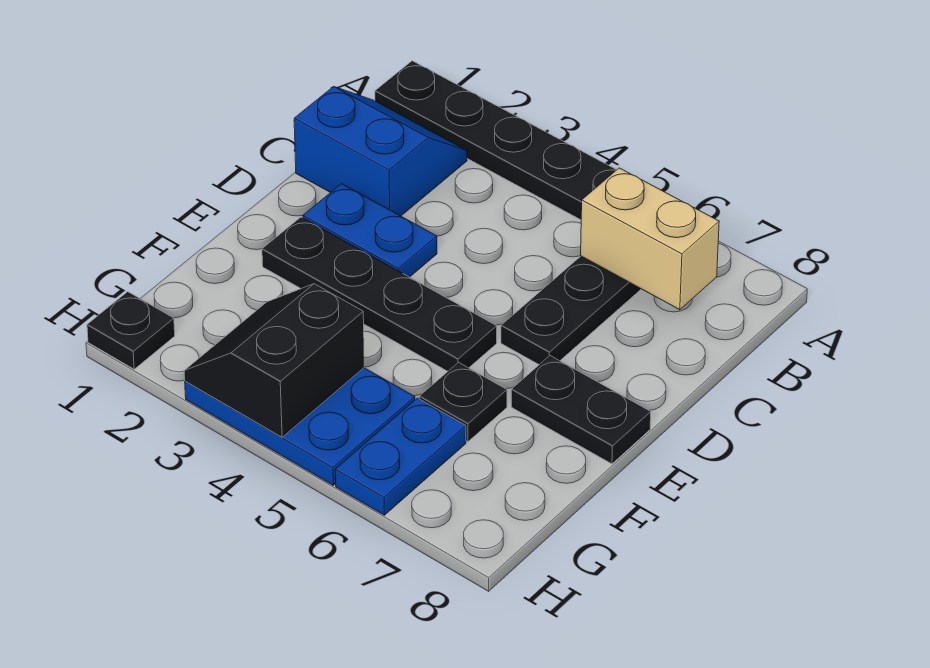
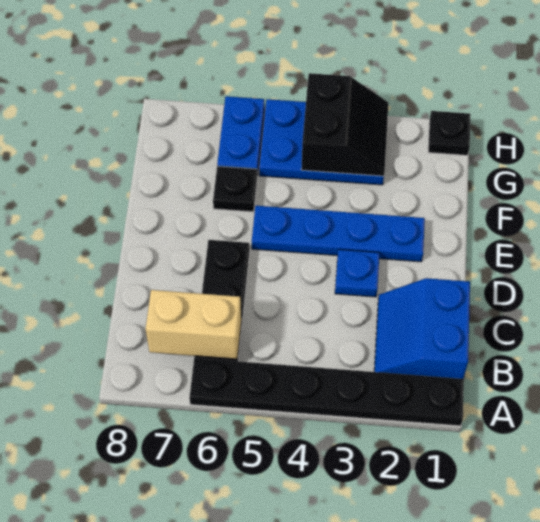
blue 2x2 slope [294,86,467,216] -> blue 2x2 slope turned to [374,278,470,379]
blue 1x2 plate [303,184,437,277] -> blue 1x1 plate [335,249,380,297]
black 1x4 plate [262,217,497,371] -> blue 1x4 plate [252,206,425,262]
black 1x2 plate [511,356,651,464] -> none

